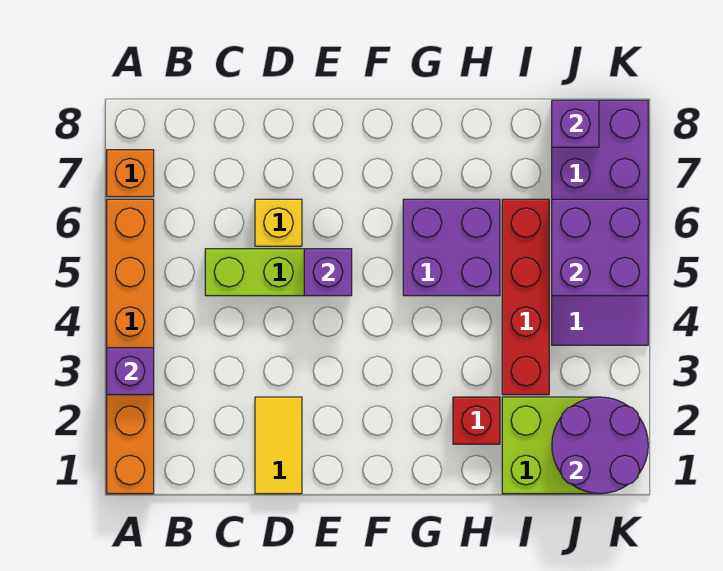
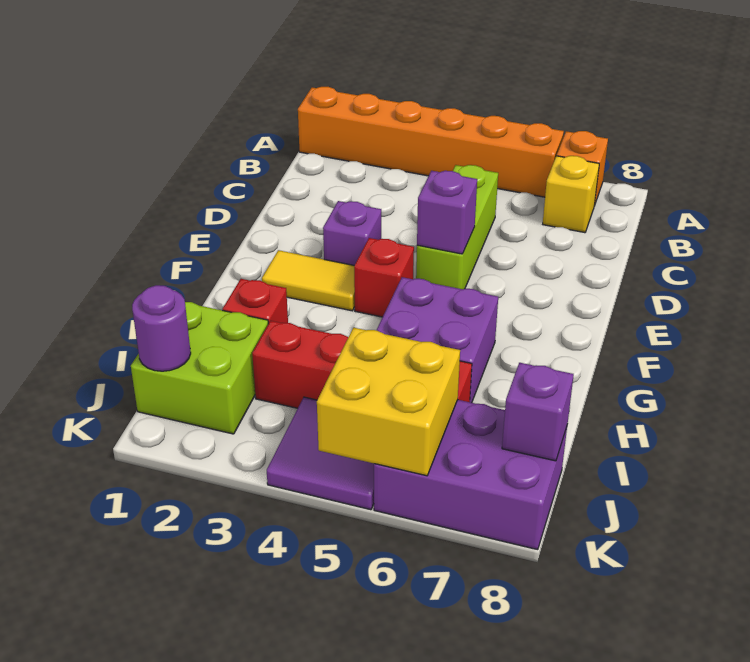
purple 1x1 brick [107,348,154,395] -> purple 1x1 brick moved to [323,201,381,265]
yellow 1x2 tile [255,397,302,494] -> yellow 1x2 tile moved to [262,250,355,311]
yellow 1x1 brick [255,199,302,246] -> yellow 1x1 brick moved to [543,156,599,233]
none -> red 1x1 brick [354,238,414,317]
purple 2x2 round brick [552,397,648,494] -> purple 1x1 round brick [132,285,191,371]
purple 2x2 brick [552,199,648,296] -> yellow 2x2 brick [317,328,460,476]

